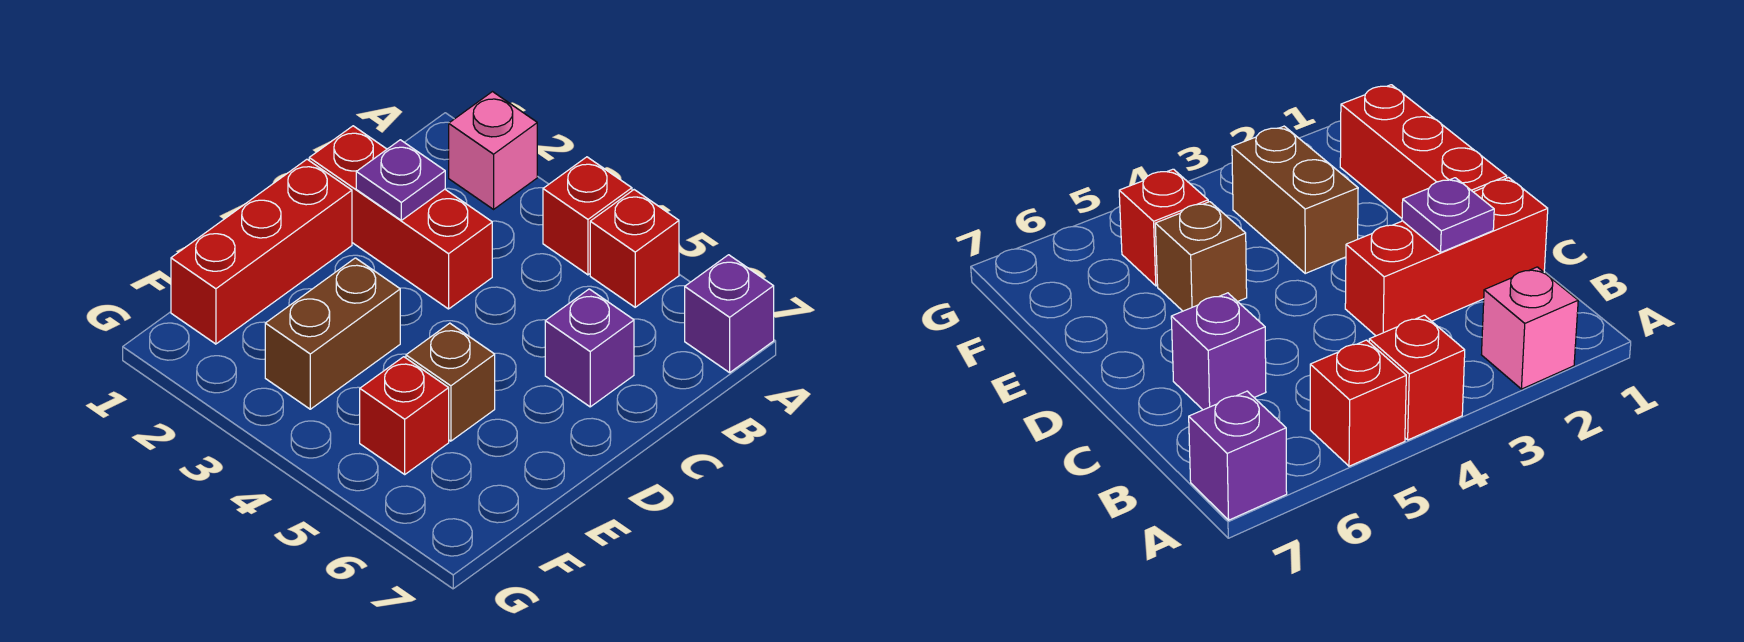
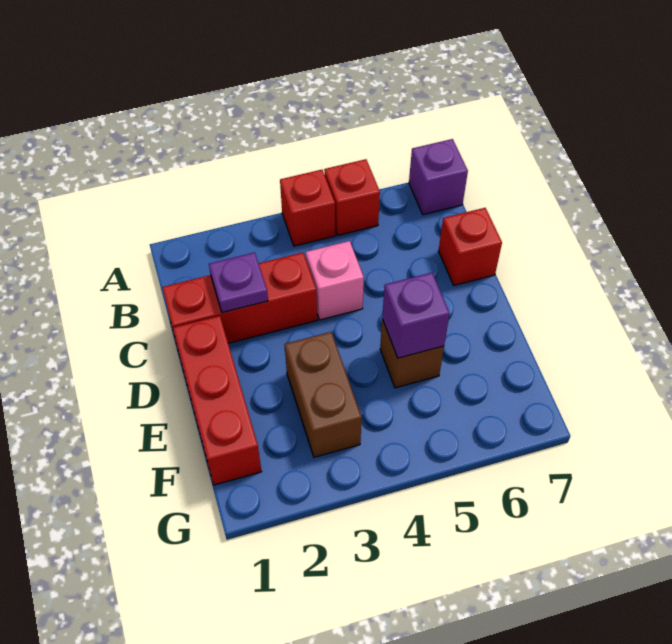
pink 1x1 brick [449,92,537,209] -> pink 1x1 brick moved to [306,241,364,320]
purple 1x1 brick [545,289,634,407] -> purple 1x1 brick moved to [382,273,450,358]
red 1x1 brick [360,357,449,474] -> red 1x1 brick moved to [439,208,502,285]

